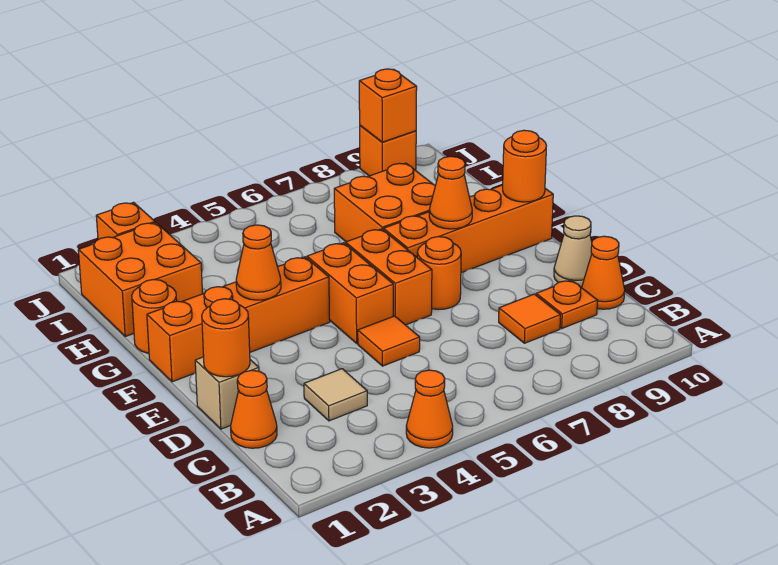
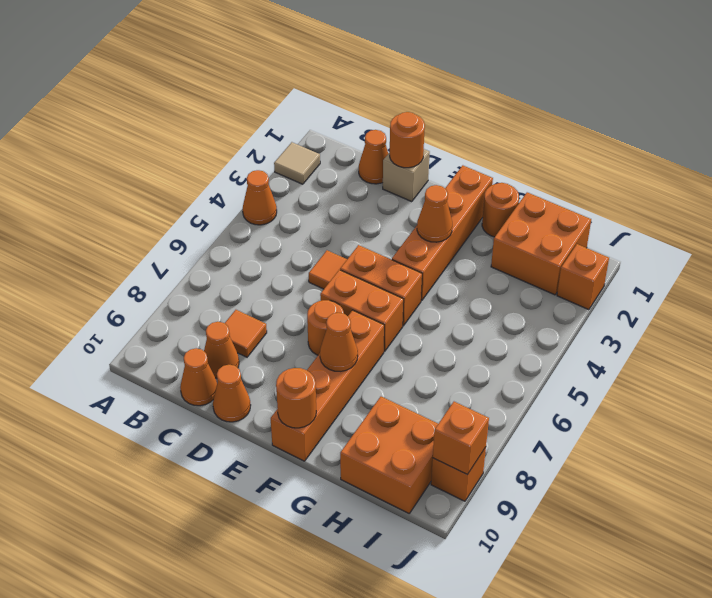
tan 1x1 tile [304,369,367,421] -> tan 1x1 tile moved to [274,142,320,184]
orange 1x1 plate [536,280,597,328] -> orange 1x1 cone [204,322,239,378]
tan 1x1 cone [554,216,592,288] -> orange 1x1 cone [213,365,251,422]
orange 2x2 brick [334,163,435,242] -> orange 2x2 brick moved to [340,397,438,513]

